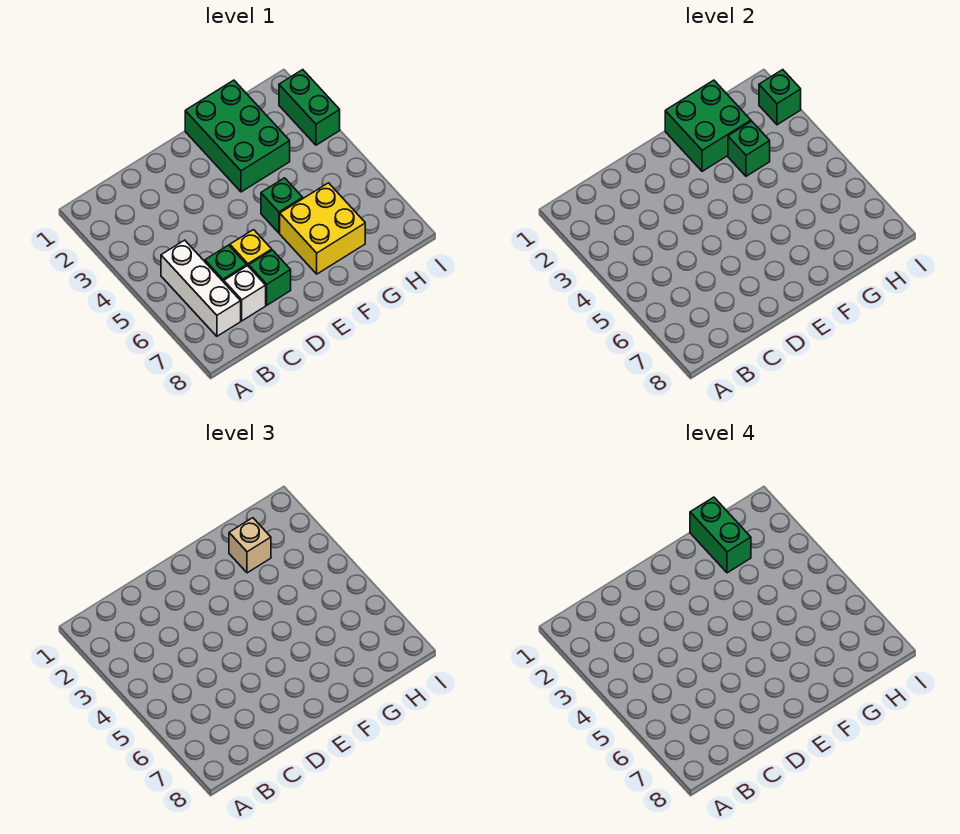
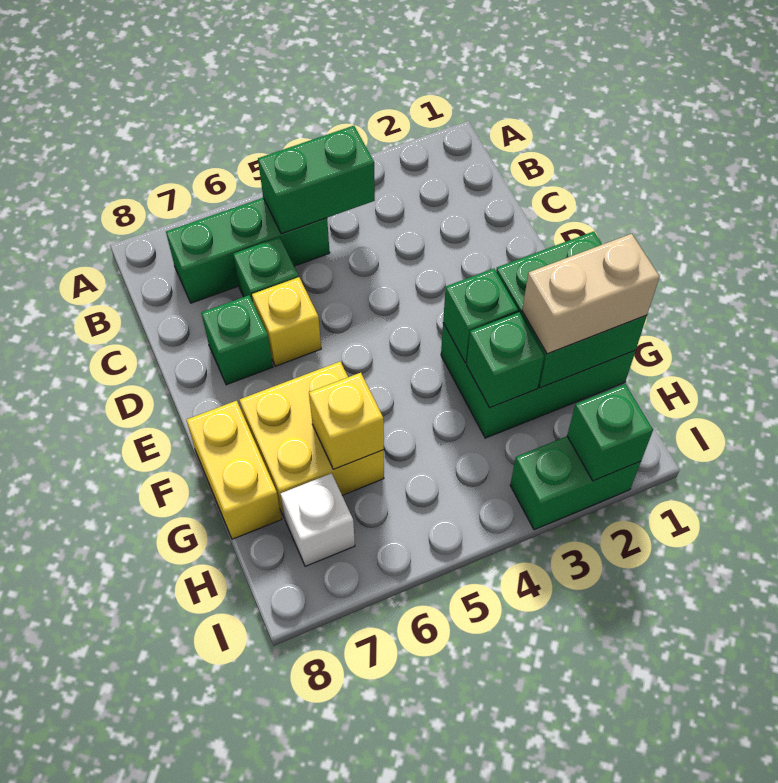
white 1x3 brick [161,240,241,336] -> green 1x3 brick [166,198,330,303]
white 1x1 brick [224,266,266,321] -> white 1x1 brick moved to [281,473,355,566]
green 1x1 brick [261,178,303,233] -> green 1x1 brick moved to [443,269,518,363]
none -> yellow 1x2 brick [186,401,282,539]
green 1x2 brick [690,497,751,573] -> green 1x2 brick moved to [258,126,375,234]
tan 1x1 brick [229,518,271,573] -> tan 1x2 brick [522,234,659,354]
none -> yellow 1x1 brick [309,373,384,469]

